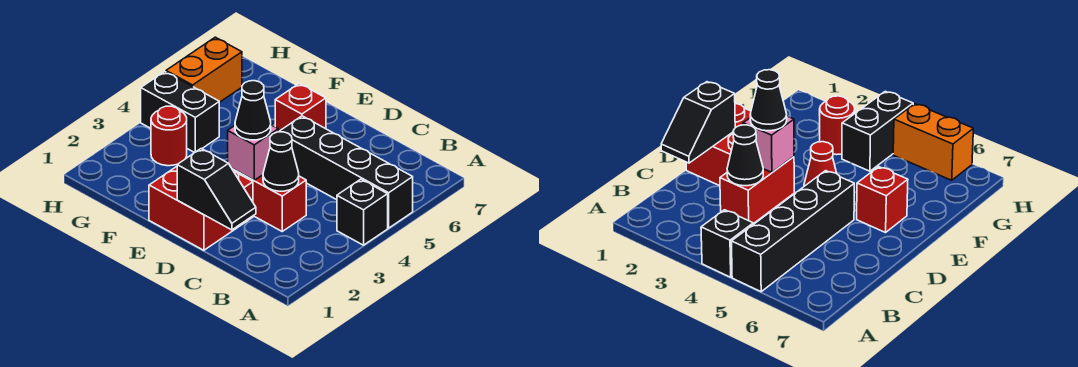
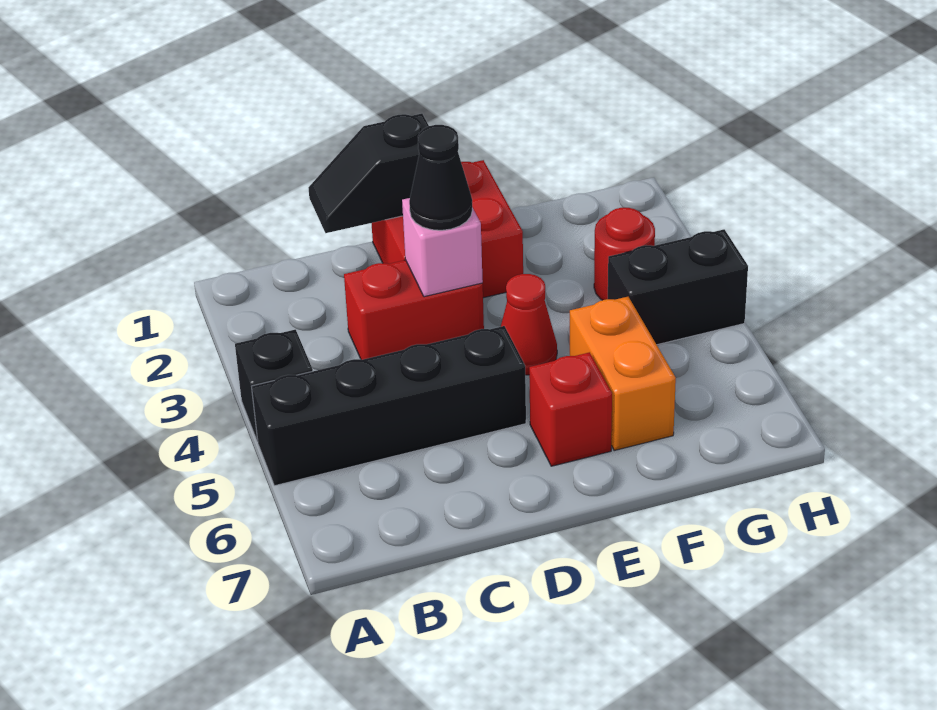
black 1x1 cone [263,132,299,191] -> none
orange 1x2 brick [166,37,242,102] -> orange 1x2 brick moved to [570,297,676,450]

